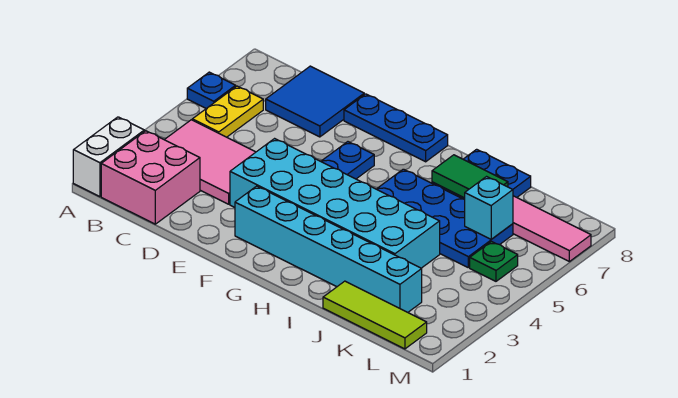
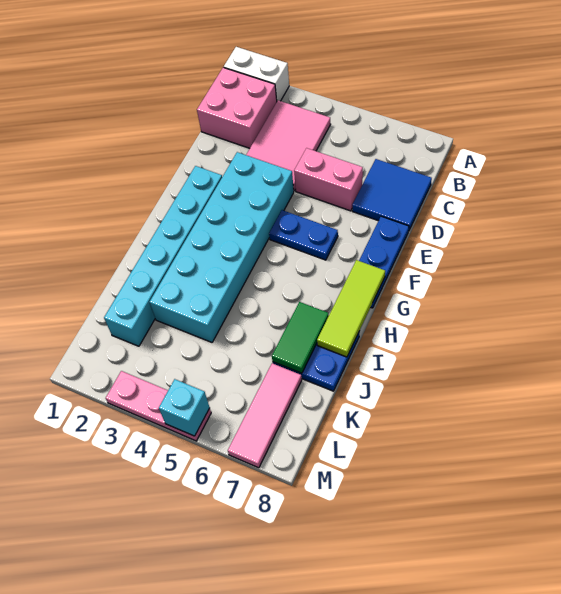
blue 1x1 plate [187,72,236,108] -> none
yellow 1x2 plate [192,86,263,137] -> none
none -> pink 1x2 brick [294,148,363,211]
blue 2x4 plate [377,169,513,267] -> none
lime 1x3 tile [323,281,427,349] -> lime 1x3 tile moved to [317,260,385,357]
cyan 1x1 brick [465,177,513,239] -> cyan 1x1 brick moved to [159,379,210,436]
green 1x1 plate [470,242,518,281] -> none
none -> pink 1x3 plate [106,371,211,441]

